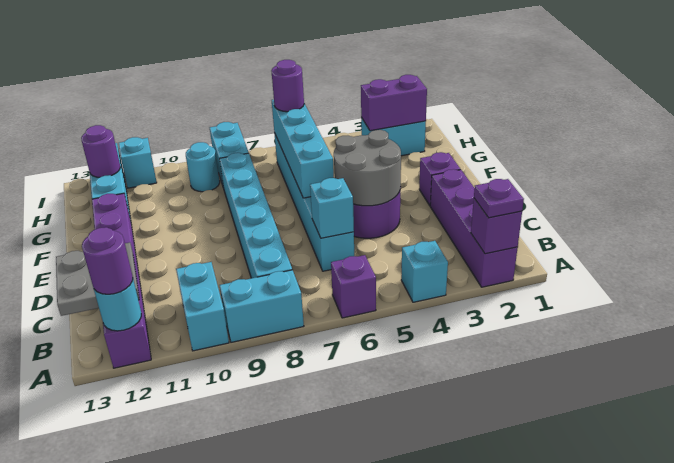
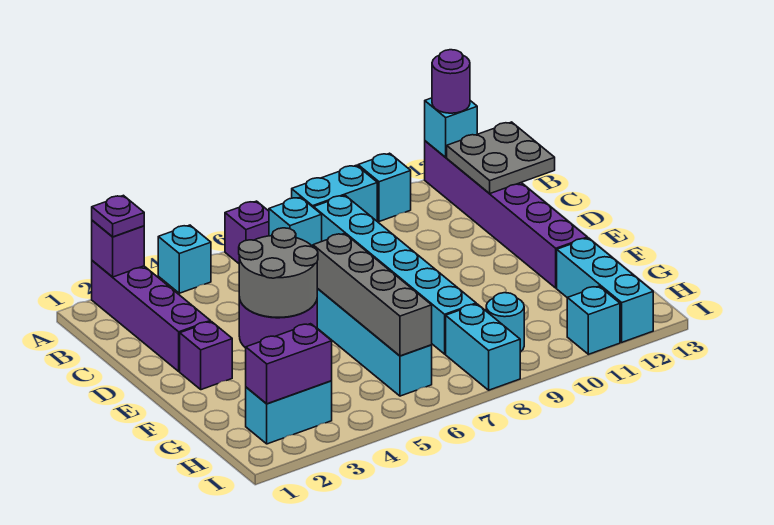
cyan 1x2 brick [176,262,229,351] -> cyan 1x1 brick [358,153,411,222]
cyan 1x1 round brick [94,280,141,331] -> cyan 1x1 brick [425,98,477,157]
cyan 1x4 brick [272,100,334,198] -> grey 1x4 brick [313,233,432,356]
purple 1x1 round brick [271,60,304,112] -> none
purple 1x1 round brick [81,125,120,177] -> none

